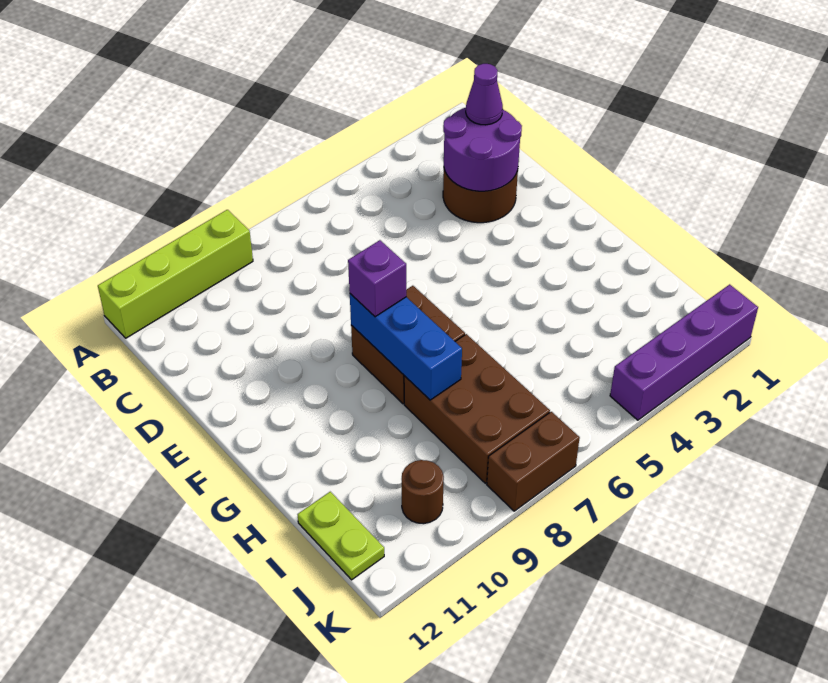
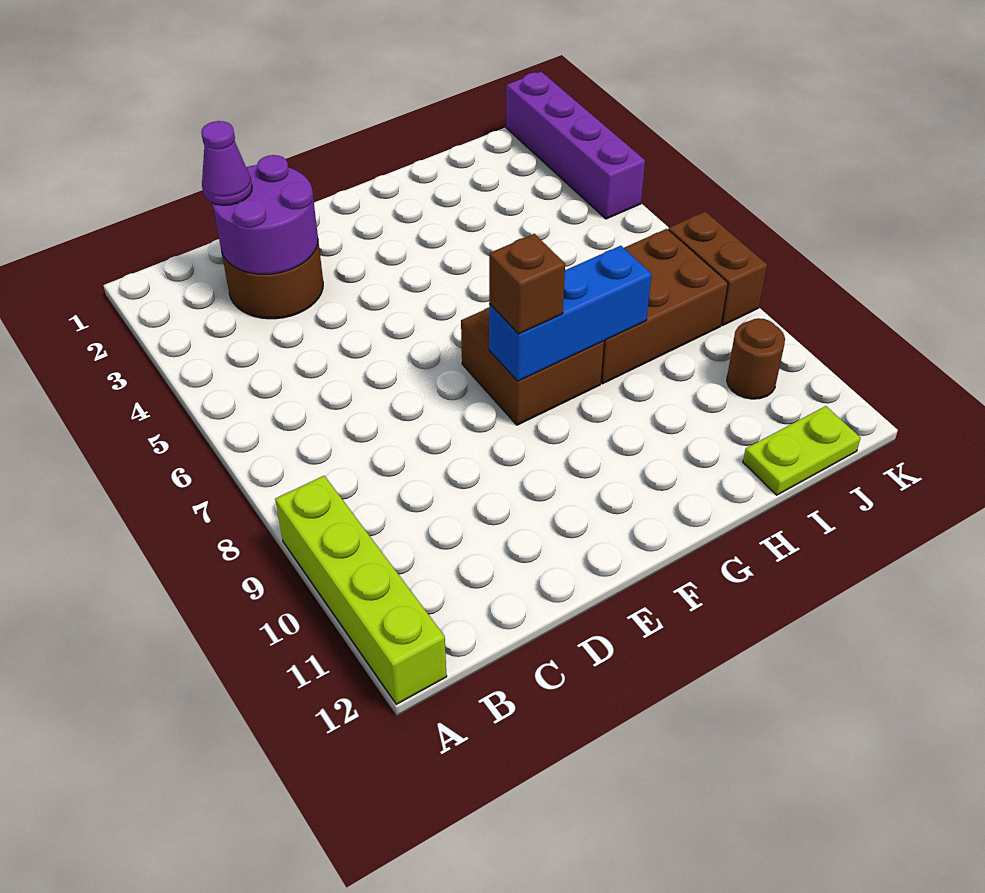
purple 1x1 brick [348,240,406,317] -> brown 1x1 brick [489,234,565,334]

